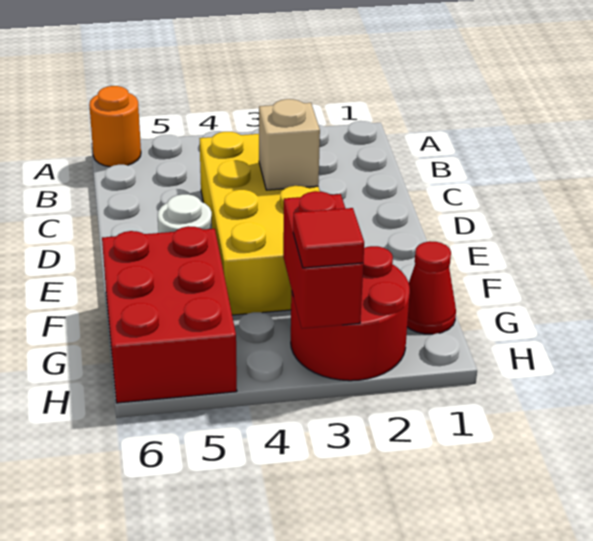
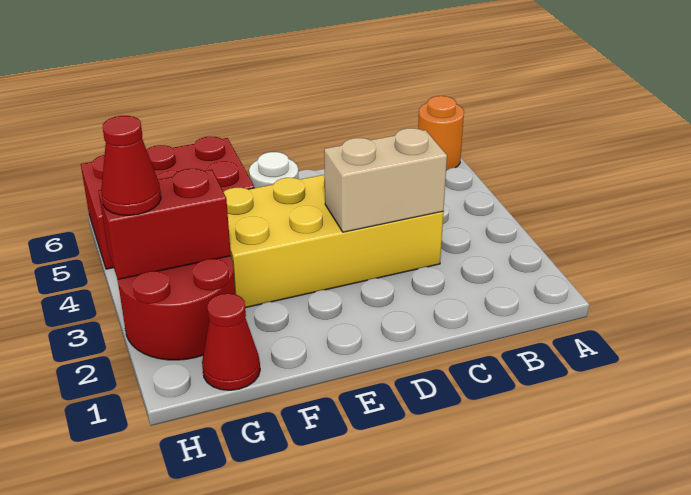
tan 1x1 brick [259,99,320,190] -> tan 1x2 brick [324,128,447,232]
red 1x1 tile [293,208,364,268] -> red 1x1 cone [101,116,161,215]

